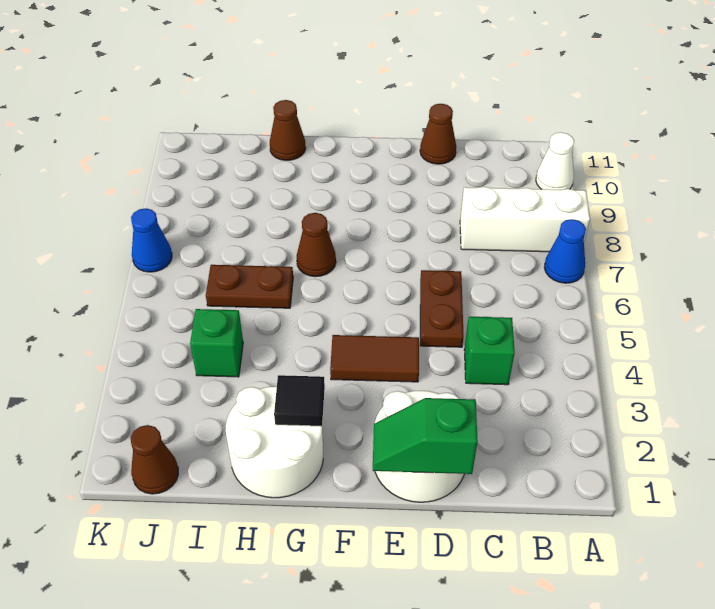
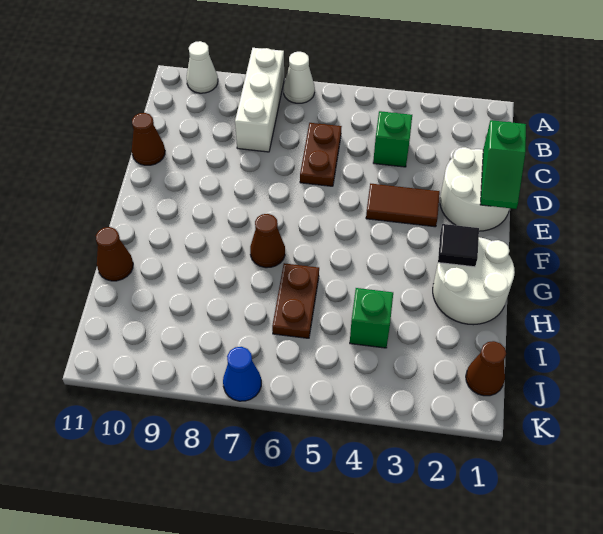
blue 1x1 cone [544,219,586,283] -> white 1x1 cone [284,52,315,103]
brown 1x2 plate [420,270,464,347] -> brown 1x2 plate turned to [300,123,342,186]
brown 1x2 tile [330,335,419,382] -> brown 1x2 tile turned to [366,184,440,227]

